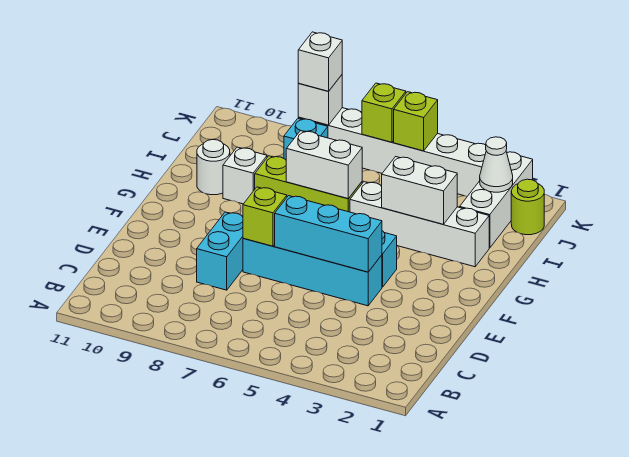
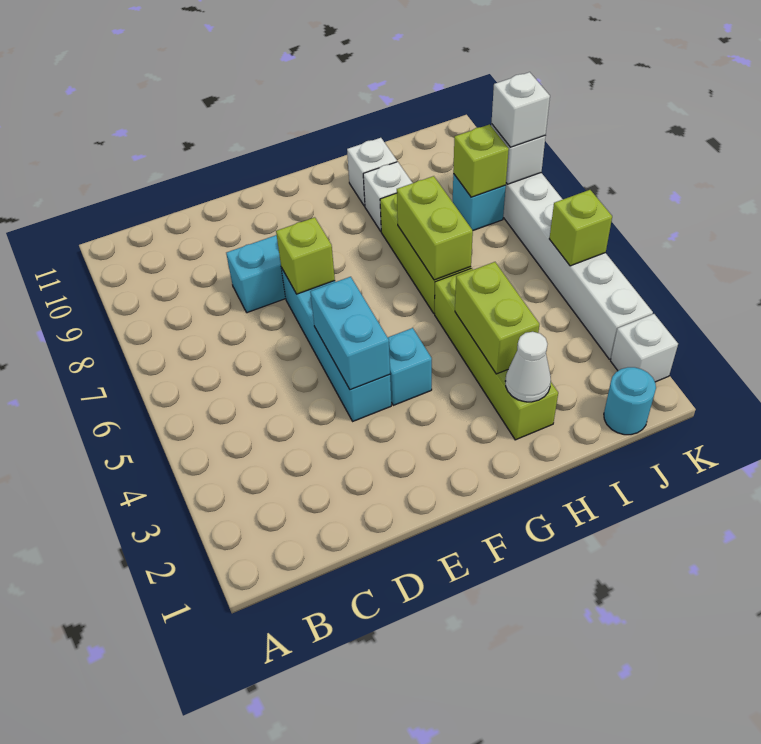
cyan 1x3 brick [275,196,382,272] -> cyan 1x2 brick [310,277,390,390]
white 1x4 brick [350,182,489,267] -> lime 1x4 brick [435,268,558,440]
white 1x2 brick [382,157,457,224] -> lime 1x2 brick [455,262,539,374]
white 1x2 brick [286,131,362,199] -> lime 1x2 brick [397,176,473,280]
white 1x1 round brick [197,140,230,195] -> white 1x1 brick [347,138,397,206]
white 1x3 brick [460,152,533,248] -> white 1x1 brick [611,314,678,382]
lime 1x1 round brick [511,179,544,235] -> cyan 1x1 round brick [604,367,656,435]
white 1x1 cone [480,137,513,192] -> white 1x1 cone moved to [505,332,551,402]
lime 1x1 brick [362,83,406,142] -> lime 1x1 brick moved to [453,124,509,197]

